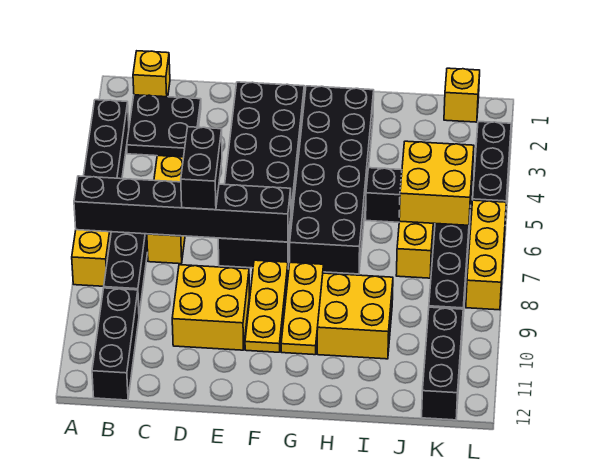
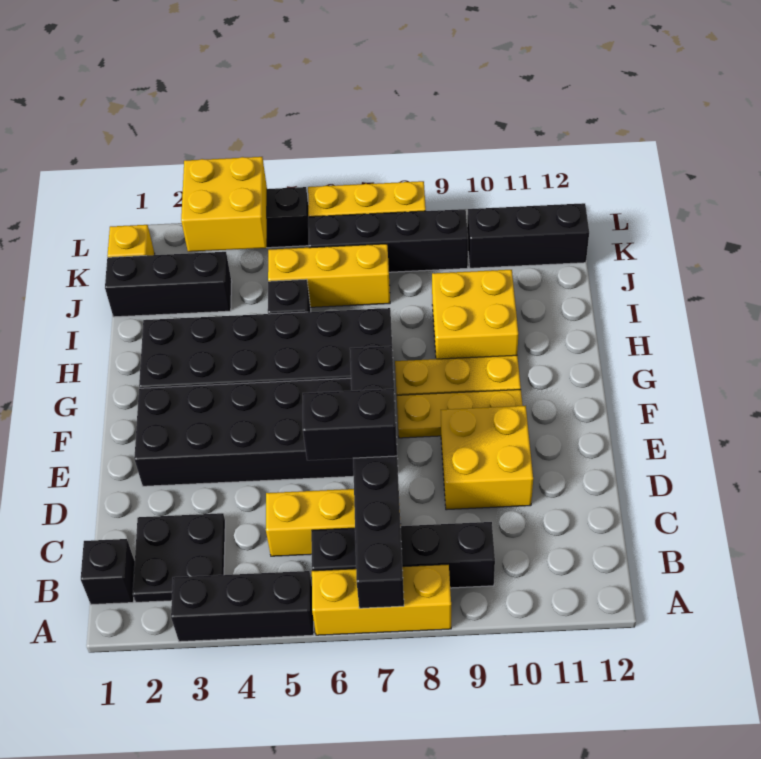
yellow 1x1 brick [133,51,170,97] -> black 1x1 brick [81,539,135,605]
black 1x3 brick [92,288,139,400] -> black 1x3 brick moved to [105,252,232,317]
yellow 2x2 brick [399,141,474,225] -> yellow 2x2 brick moved to [181,157,267,252]

